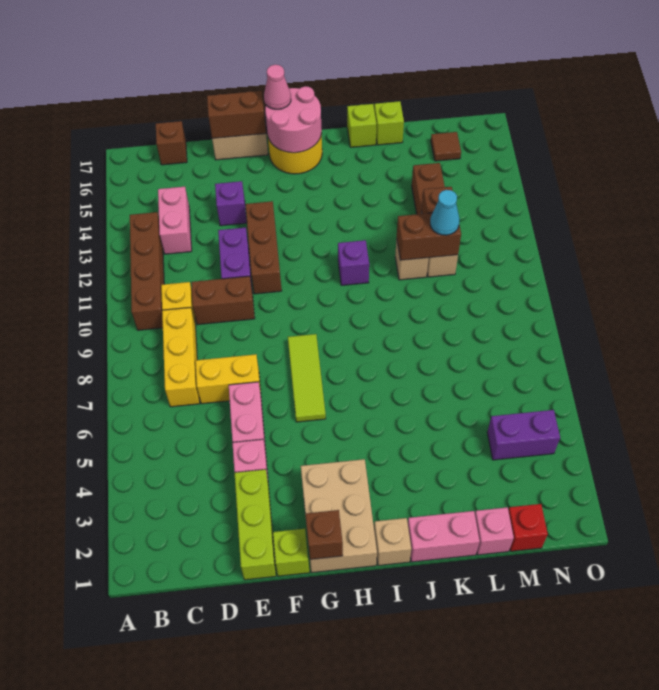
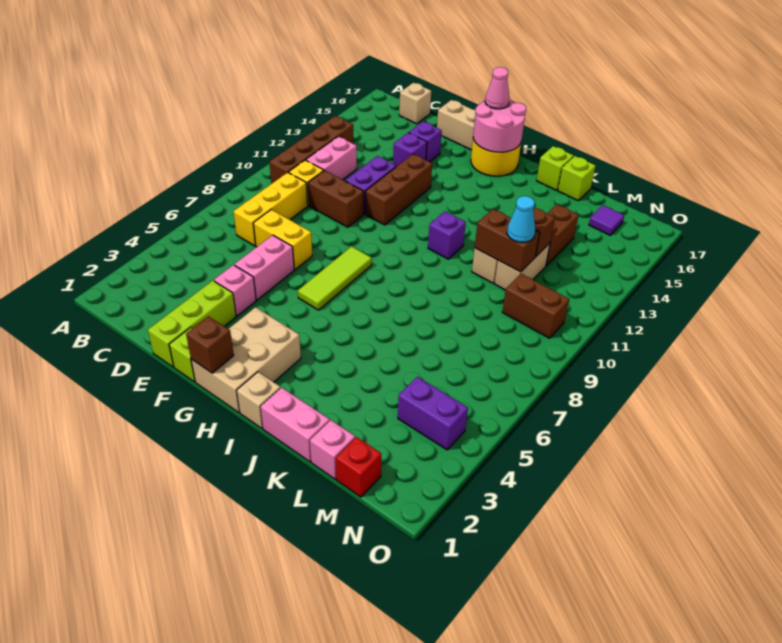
pink 1x2 brick [158,187,192,254] -> pink 1x2 brick moved to [306,136,357,180]
brown 1x1 brick [156,121,187,165] -> tan 1x1 brick [399,83,431,124]
none -> purple 1x1 brick [409,121,442,162]
brown 1x2 brick [207,91,266,138] -> brown 1x2 brick moved to [502,274,569,338]
brown 1x1 tile [431,132,461,161] -> purple 1x1 tile [589,205,624,235]

